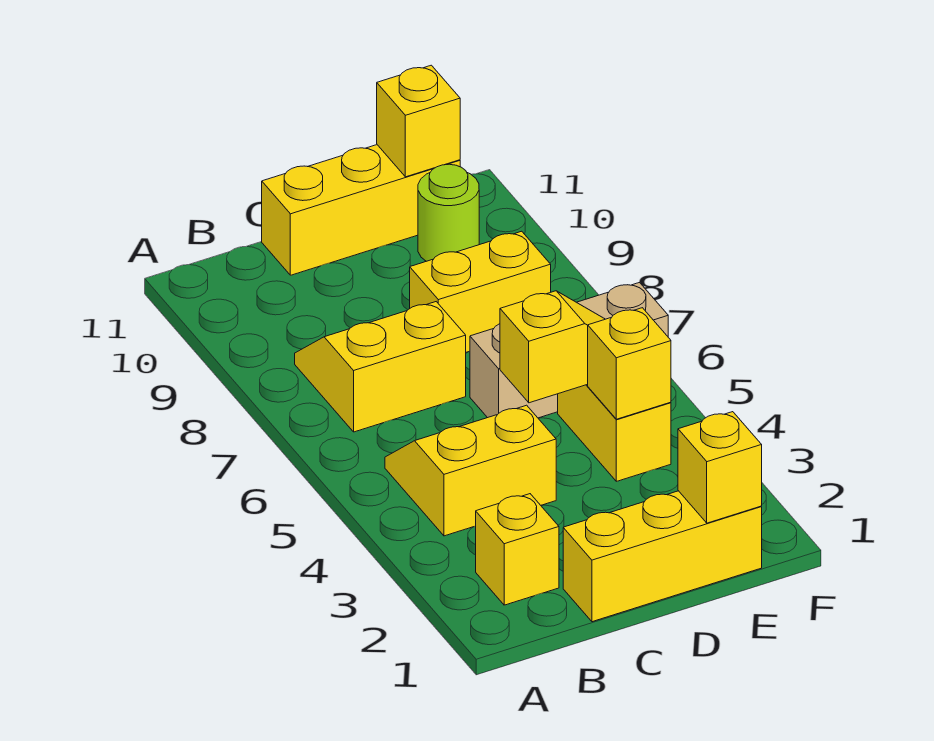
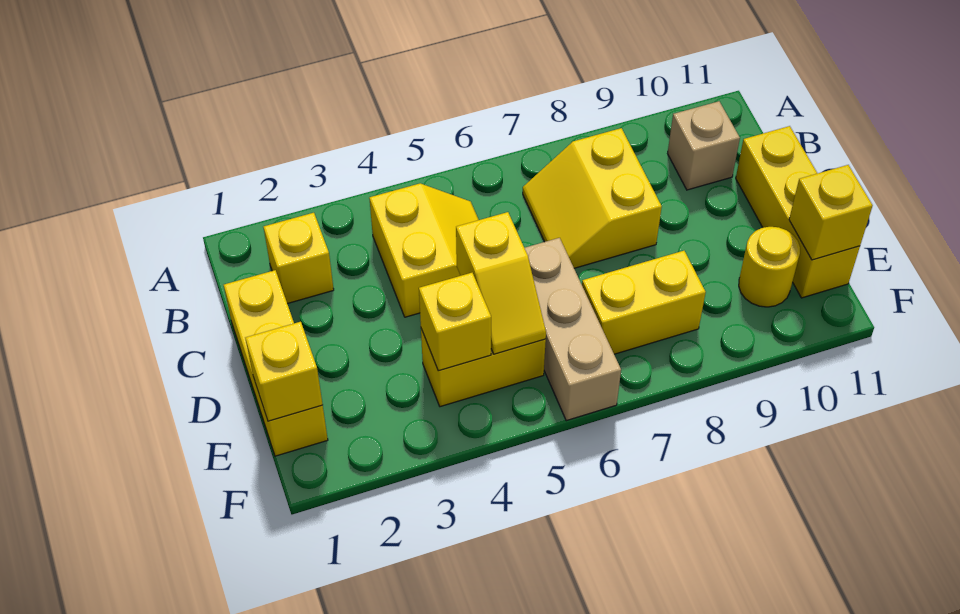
yellow 2x2 slope [295,302,466,432] -> yellow 2x2 slope turned to [523,128,662,268]
none -> tan 1x1 brick [668,101,740,190]
yellow 1x2 brick [410,231,551,352] -> yellow 1x2 brick turned to [582,251,706,354]
lime 1x1 round brick [418,164,479,261] -> yellow 1x1 round brick [739,227,800,307]

